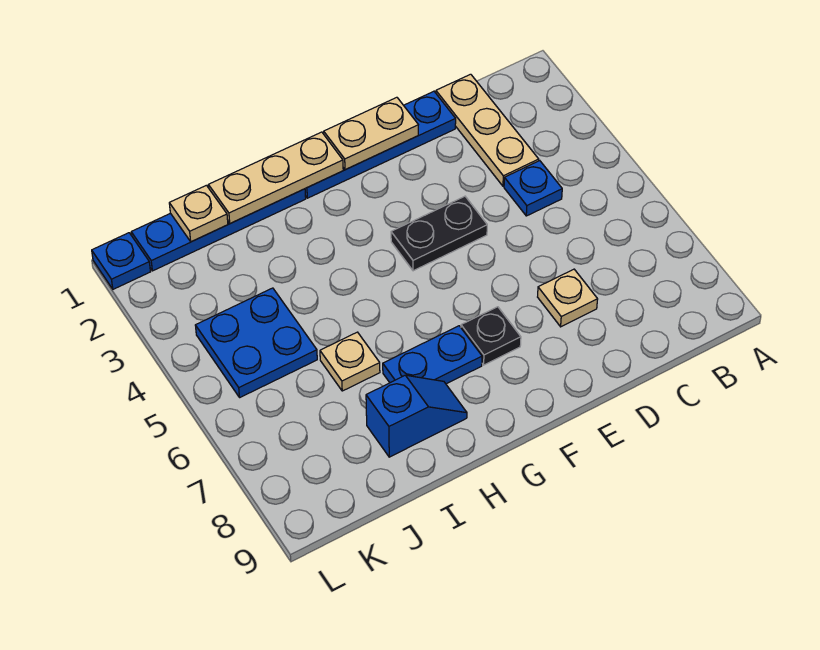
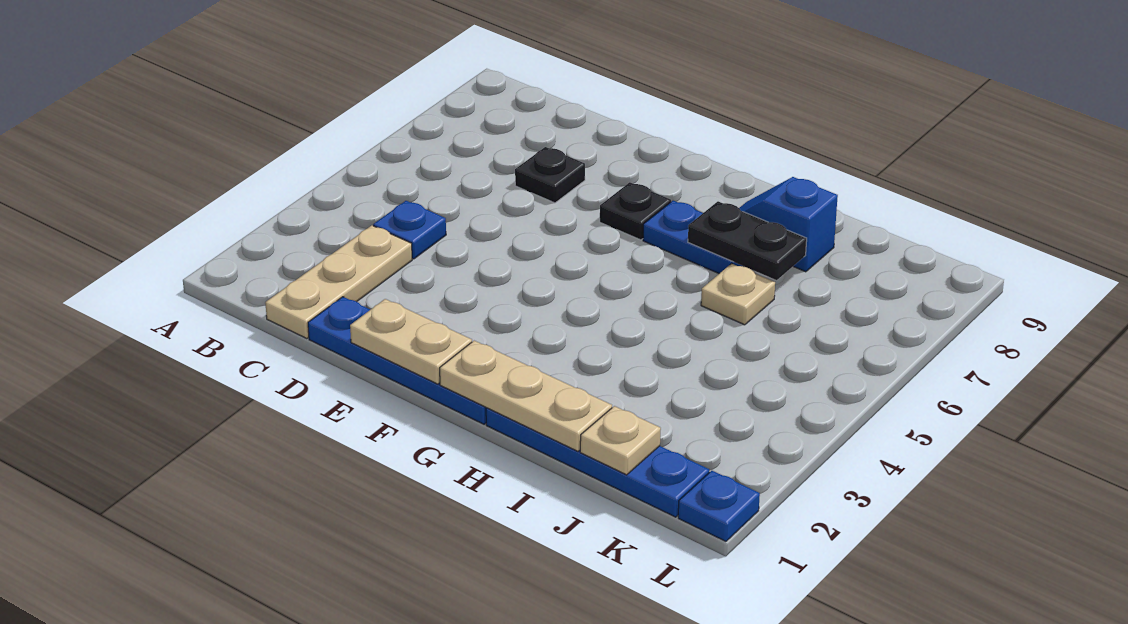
tan 1x1 plate [538,269,598,327] -> black 1x1 plate [515,147,585,203]
black 1x2 plate [391,196,487,271] -> black 1x2 plate moved to [688,201,807,280]
blue 2x2 plate [195,288,317,397] -> none

